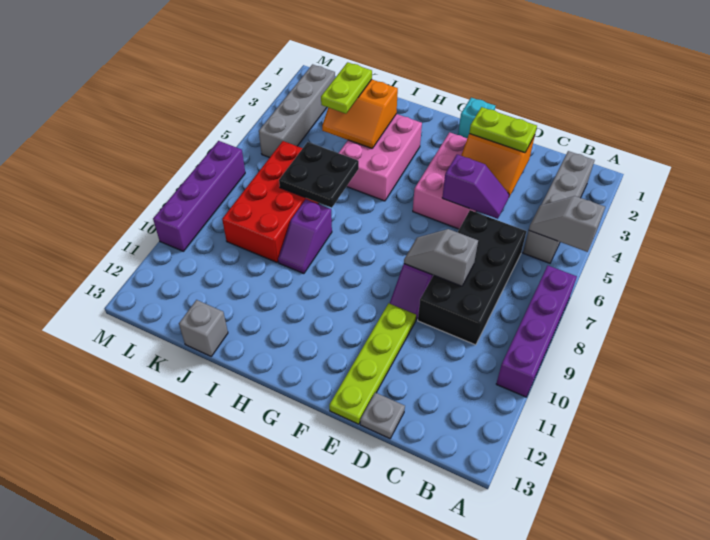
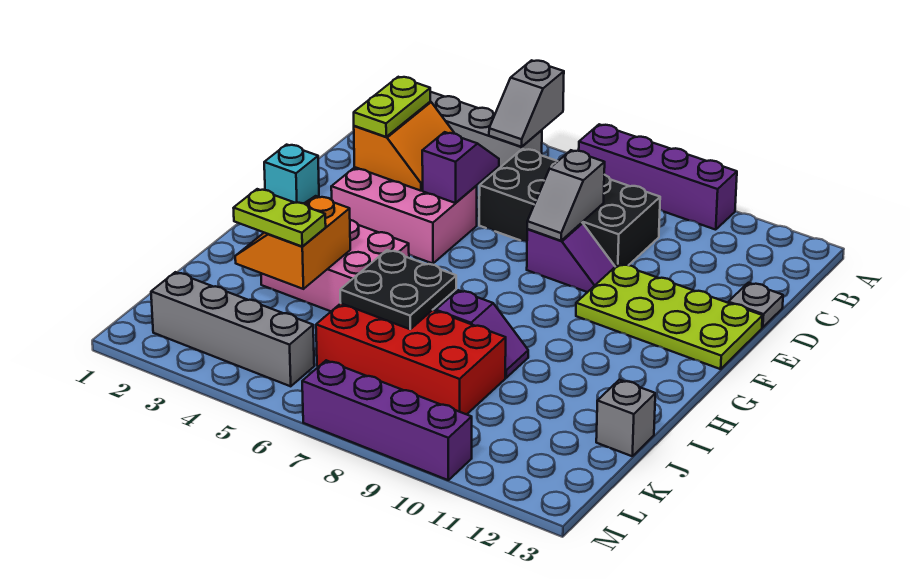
lime 1x4 plate [329,303,416,424] -> lime 2x4 plate [576,264,763,369]
orange 2x2 slope [322,80,398,148] -> orange 2x2 slope turned to [235,196,350,289]

